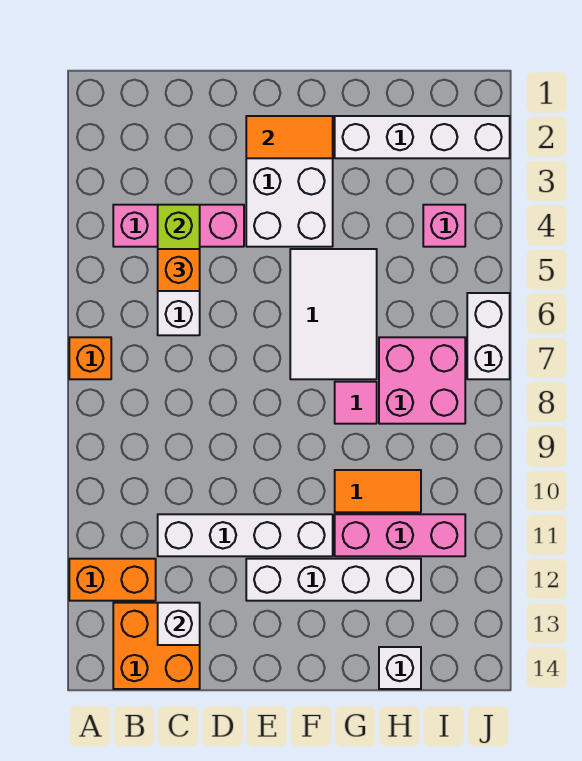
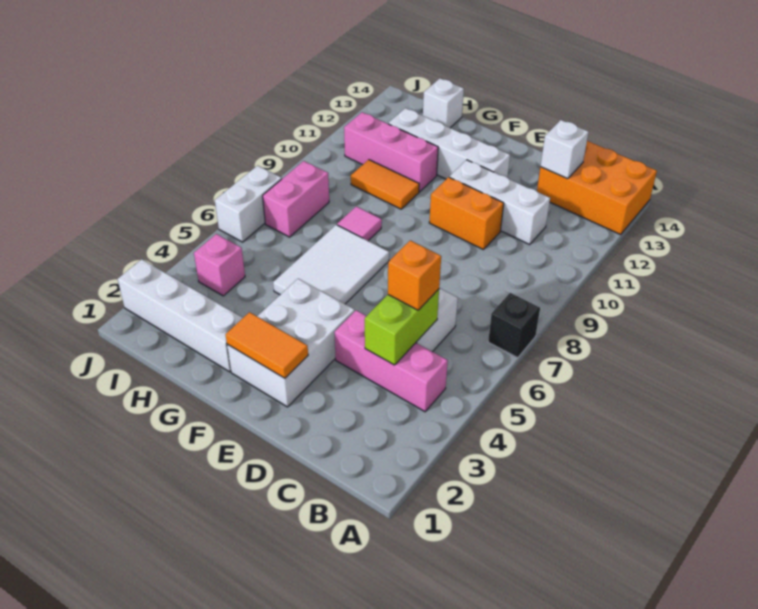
orange 1x1 brick [69,337,111,379] -> black 1x1 brick [488,293,540,358]
orange 1x2 brick [69,559,156,601] -> orange 1x2 brick moved to [429,177,504,250]
orange 2x2 brick [113,603,200,689] -> orange 2x3 brick [537,141,657,234]
white 1x4 brick [158,514,333,556] -> white 1x3 brick [449,160,550,244]
pink 2x2 brick [379,337,465,424] -> pink 1x2 brick [263,161,329,237]

